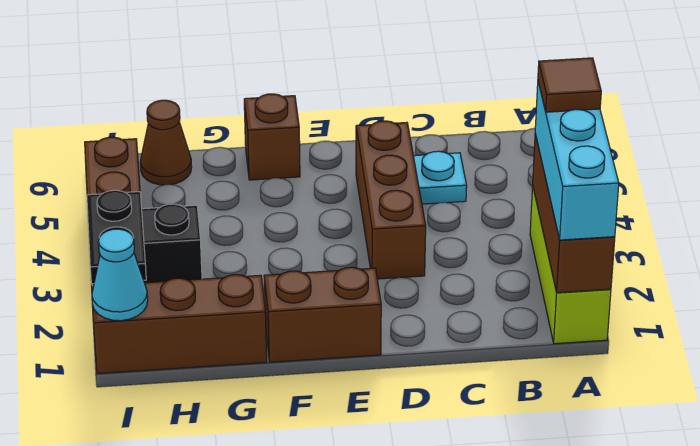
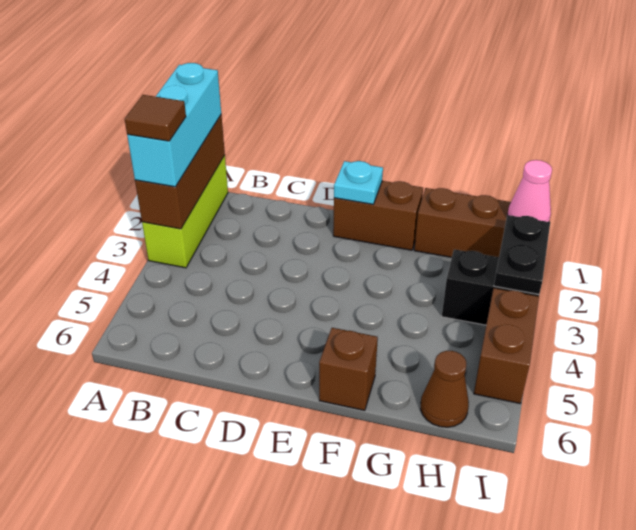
cyan 1x1 plate [413,151,467,204] -> cyan 1x1 plate moved to [334,161,383,204]
brown 1x3 brick [356,121,426,279] -> none
cyan 1x1 cone [92,229,148,321] -> pink 1x1 cone [508,160,552,222]

